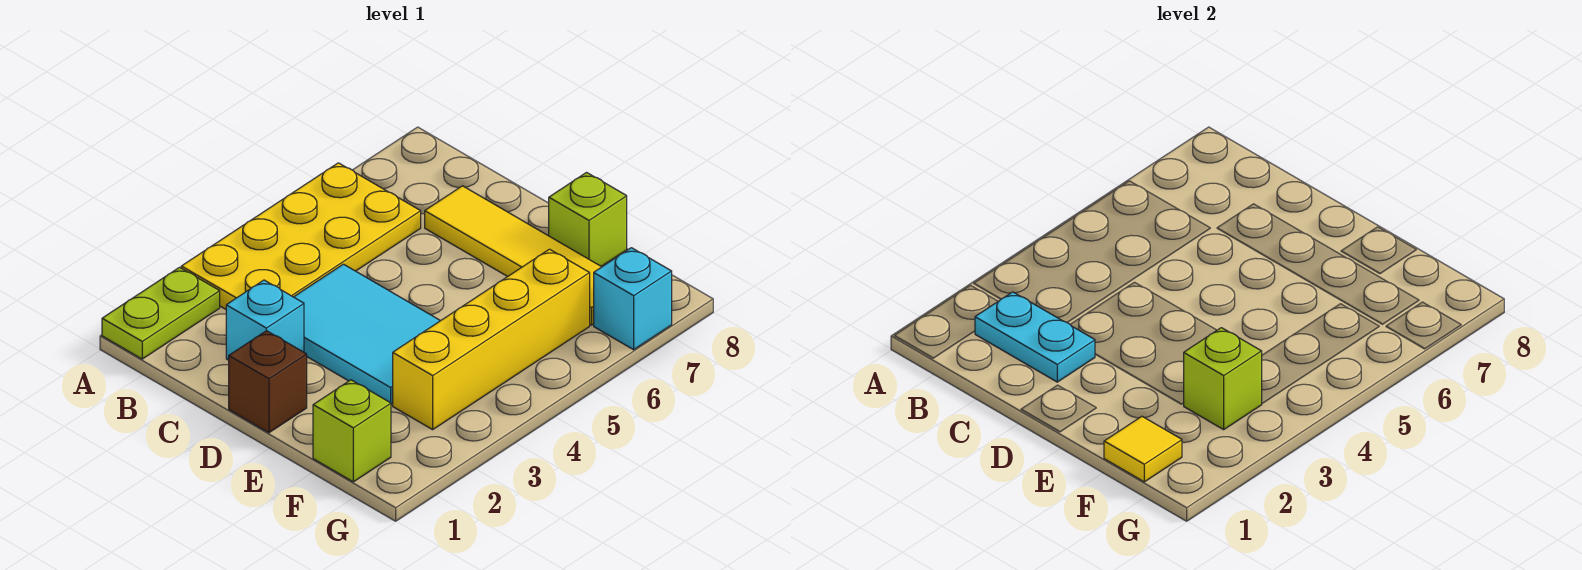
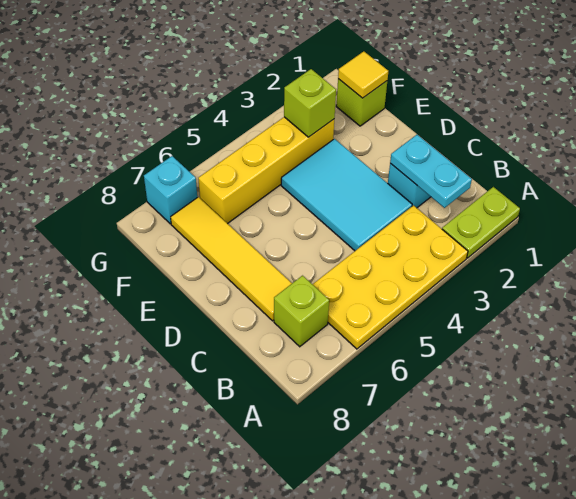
brown 1x1 brick [229,331,307,433] -> none
lime 1x1 brick [549,173,627,266] -> lime 1x1 brick moved to [274,276,329,347]

